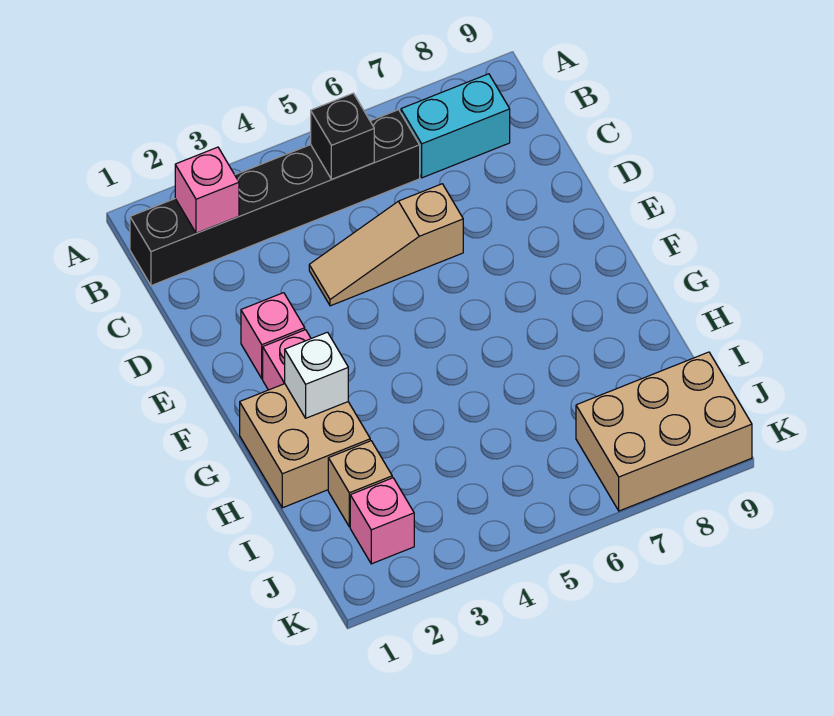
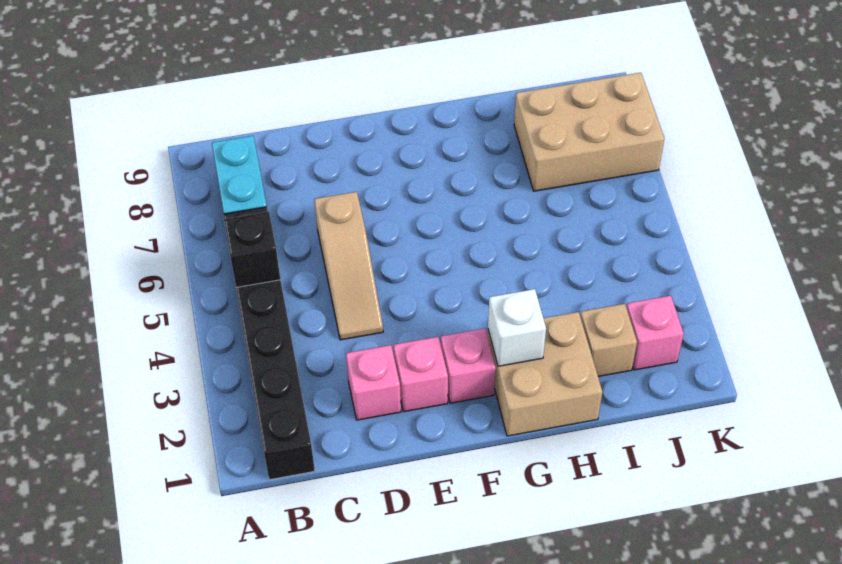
pink 1x1 brick [175,147,239,233] -> pink 1x1 brick moved to [346,345,401,420]
tan 2x3 brick [576,352,752,511] -> tan 2x3 brick turned to [514,73,664,191]

